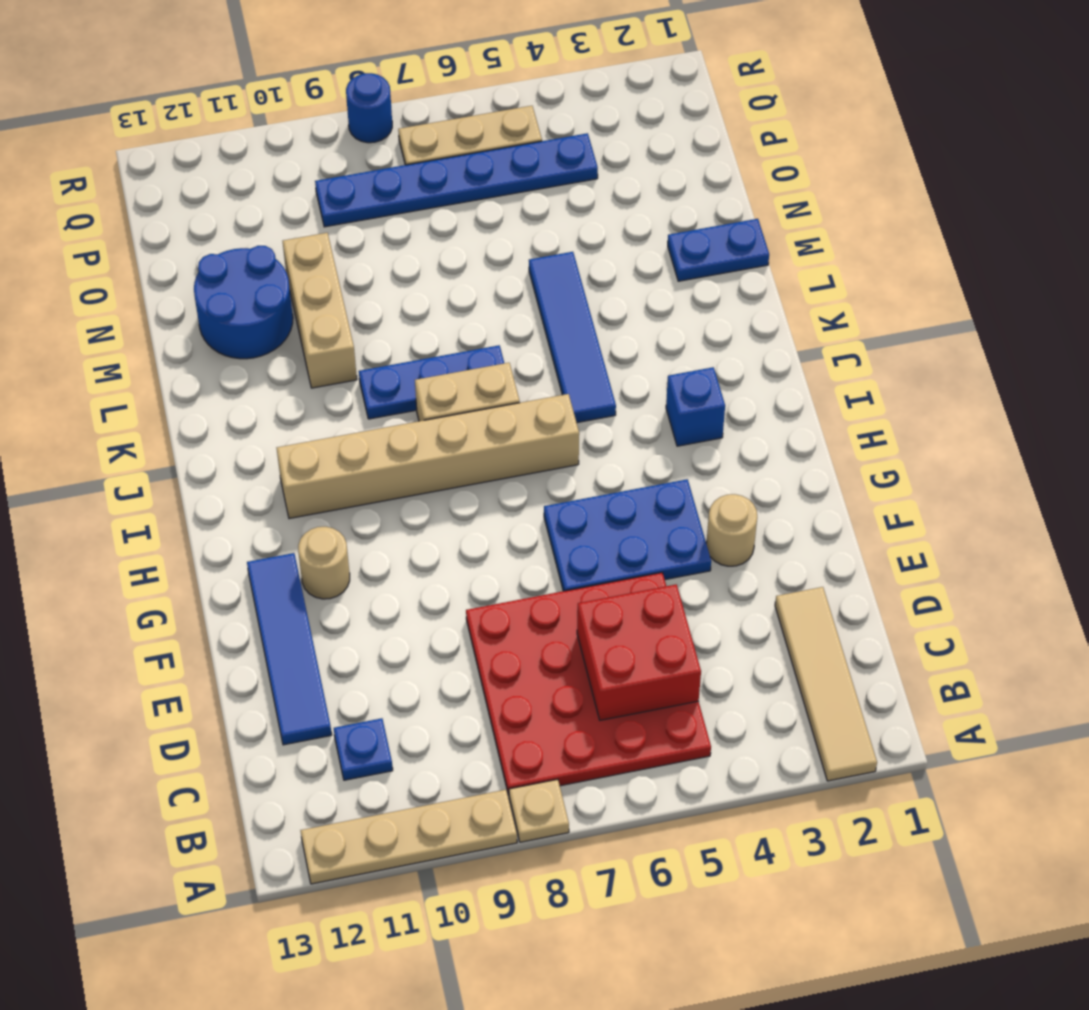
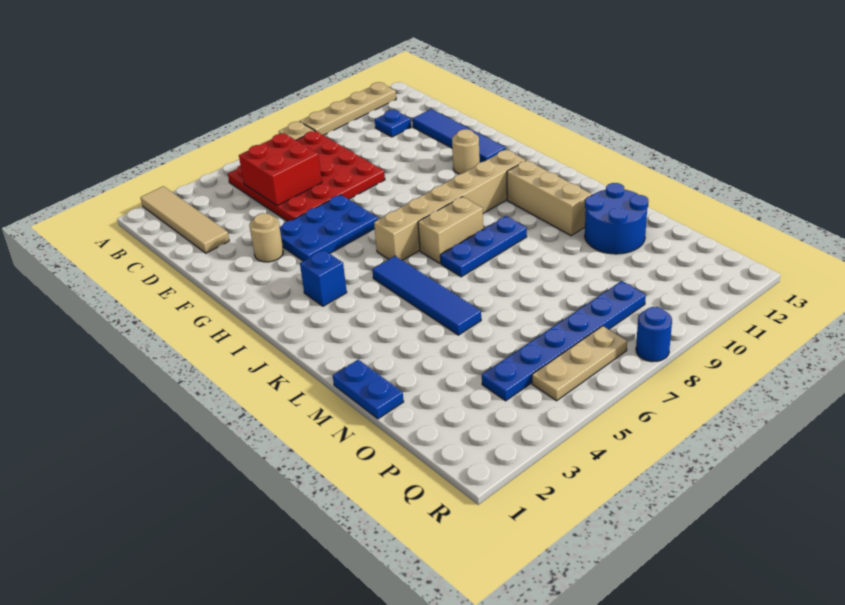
tan 1x3 brick [283,233,357,388] -> tan 1x3 brick moved to [507,160,592,236]
blue 1x2 plate [668,219,769,281] -> blue 1x2 plate turned to [333,360,404,419]

